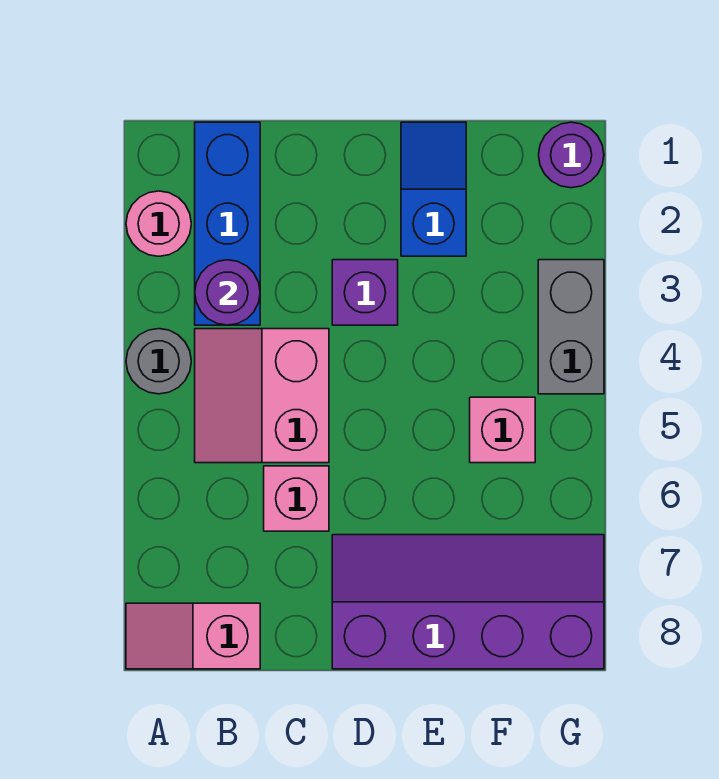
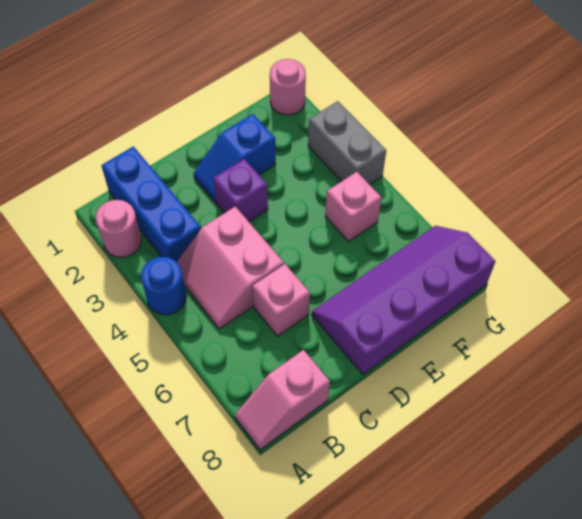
grey 1x1 round brick [126,329,191,394] -> blue 1x1 round brick [141,257,186,315]
purple 1x1 round brick [195,260,260,325] -> none
blue 1x2 slope [401,122,466,256] -> blue 1x2 slope turned to [194,114,276,202]
purple 1x1 round brick [539,122,604,188] -> pink 1x1 round brick [270,59,306,115]

